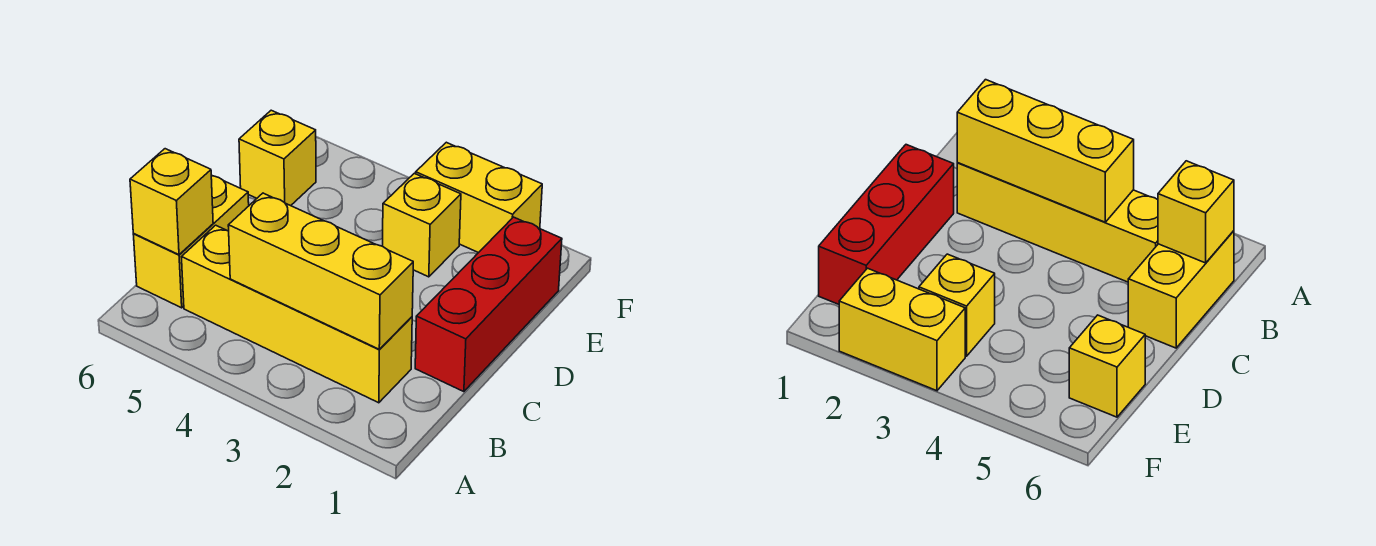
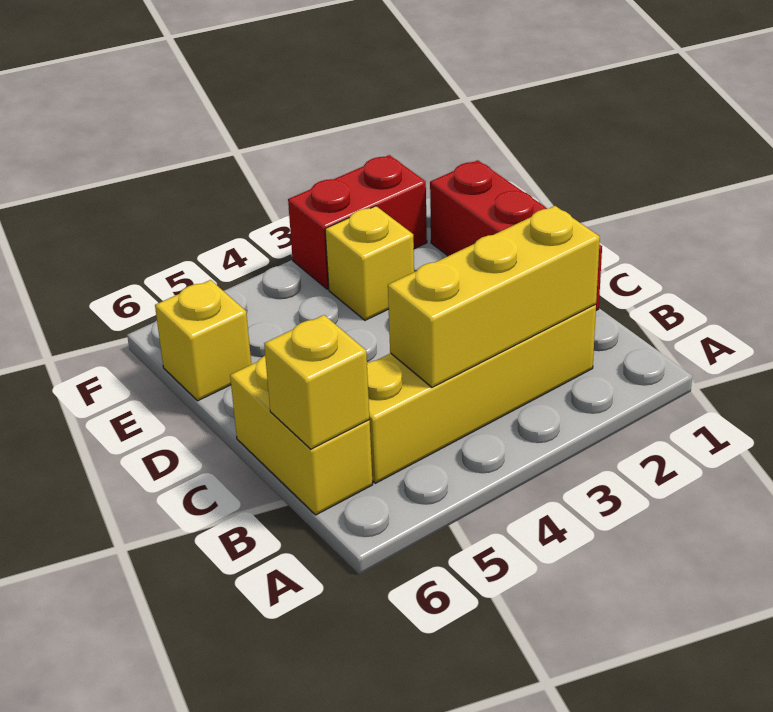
yellow 1x2 brick [416,142,542,253] -> red 1x2 brick [288,155,427,289]

